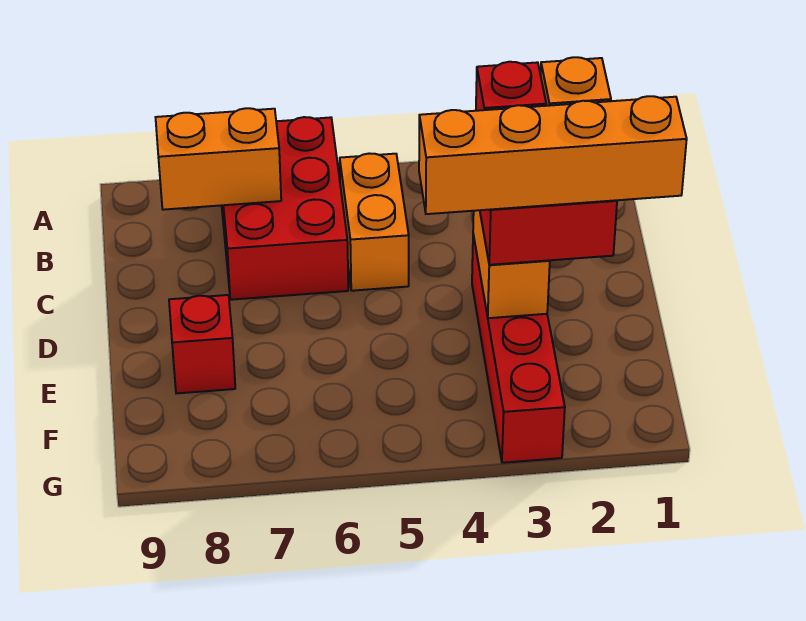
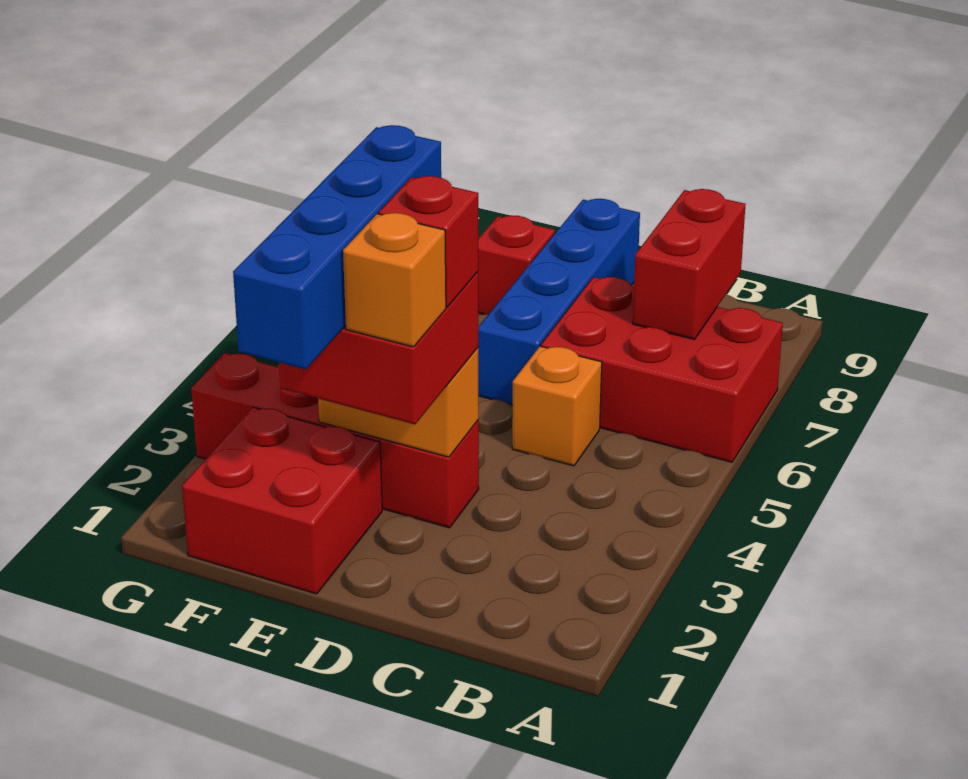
orange 1x2 brick [340,153,409,291] -> orange 1x1 brick [512,346,602,466]
orange 1x2 brick [156,108,281,210] -> red 1x2 brick [633,189,746,339]
none -> blue 1x4 brick [478,199,640,405]
none -> red 2x2 brick [182,407,382,594]
orange 1x4 brick [419,96,687,214] -> blue 1x4 brick [233,125,441,370]

